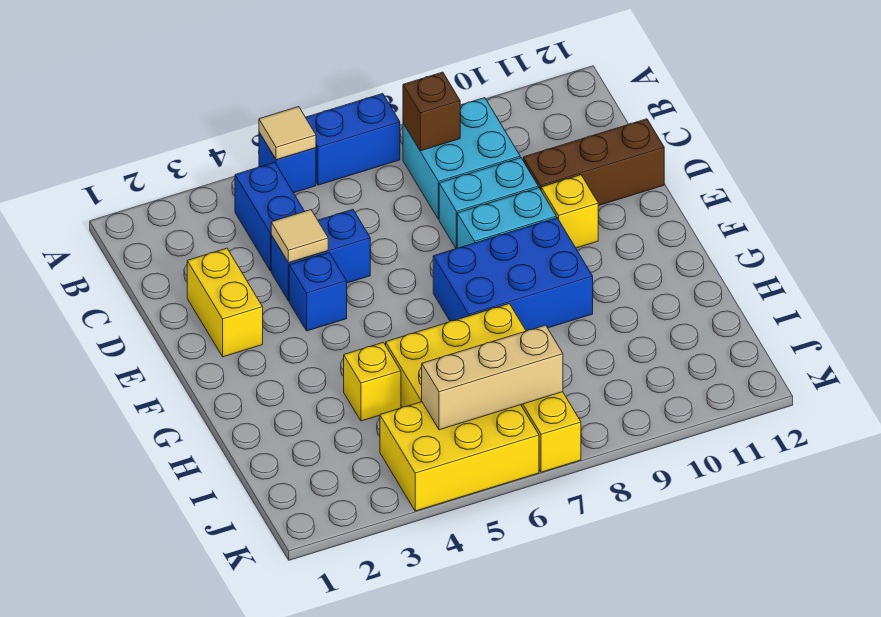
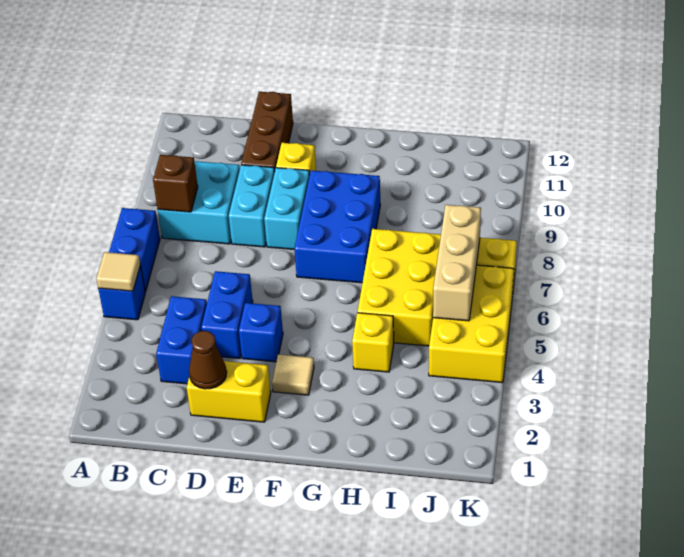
blue 1x2 brick [235,162,305,271] -> blue 1x2 brick turned to [156,296,207,384]
none -> brown 1x1 cone [189,331,227,389]
tan 1x1 tile [271,210,328,263] -> tan 1x1 tile moved to [272,354,314,395]

